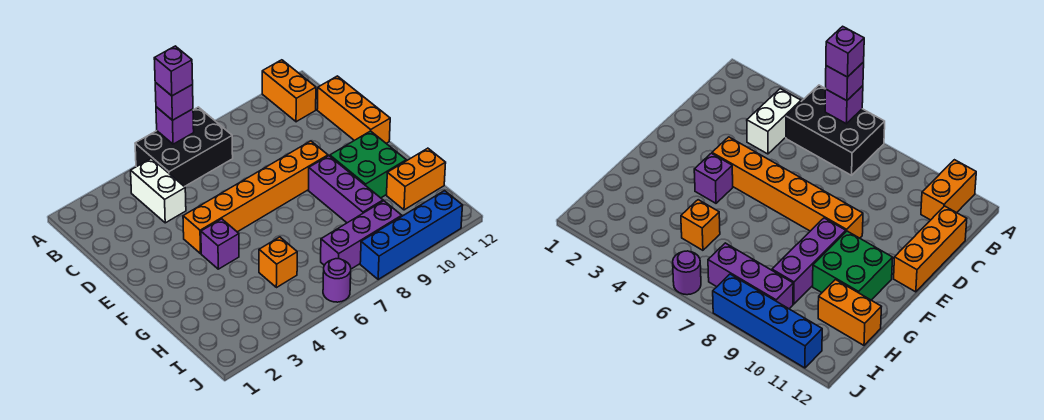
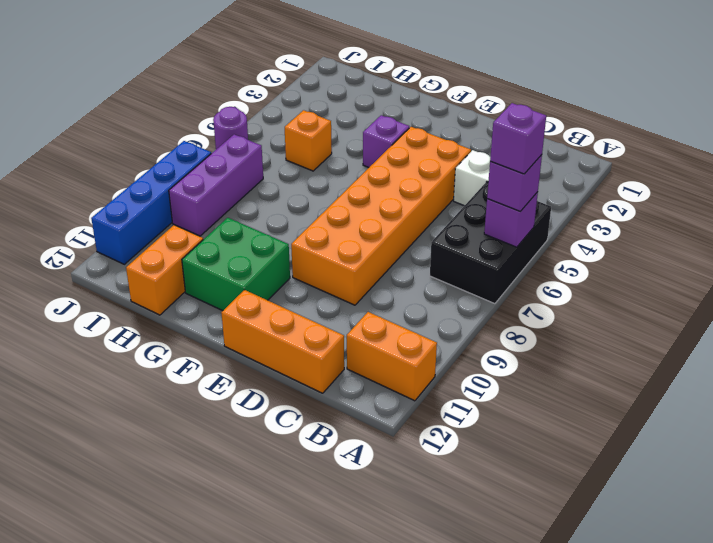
orange 1x6 brick [183,141,328,254] -> orange 2x6 brick [291,127,471,305]
purple 1x3 brick [308,156,383,223] -> none

